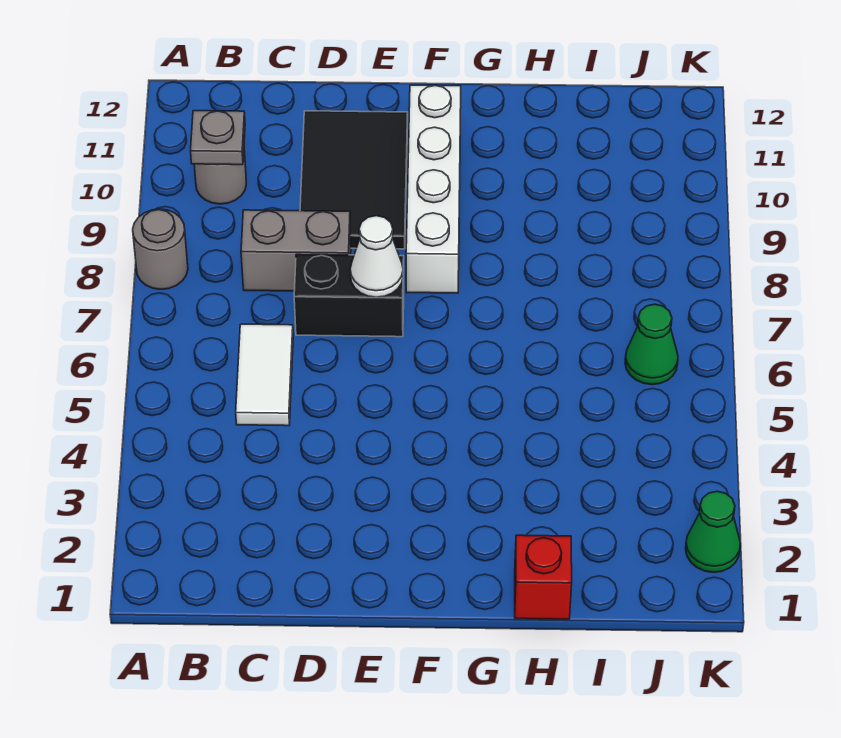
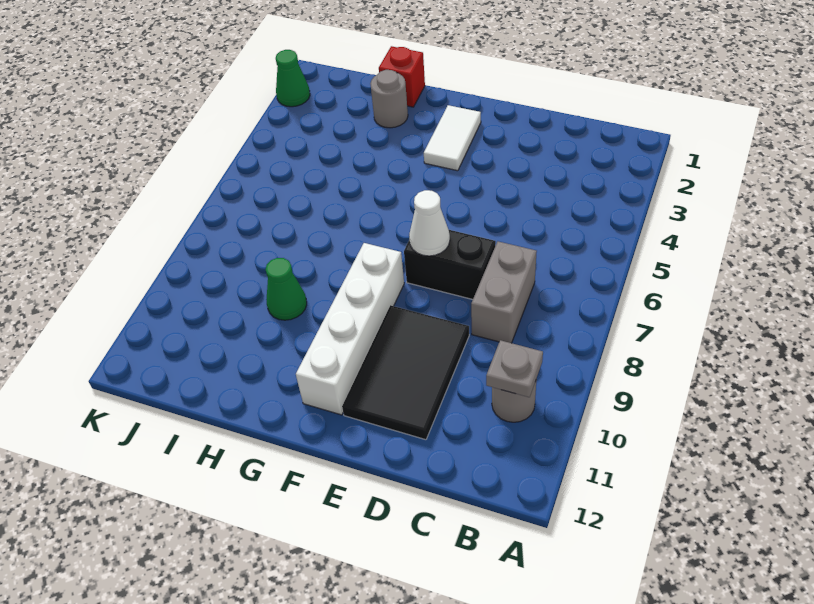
grey 1x1 round brick [133,209,188,289] -> grey 1x1 round brick moved to [370,70,408,128]
white 1x2 tile [236,324,293,426] -> white 1x2 tile moved to [424,105,481,171]
grey 1x2 brick [241,210,351,291] -> grey 1x2 brick turned to [471,241,537,343]
green 1x1 cone [625,304,678,385] -> green 1x1 cone moved to [266,258,307,320]

